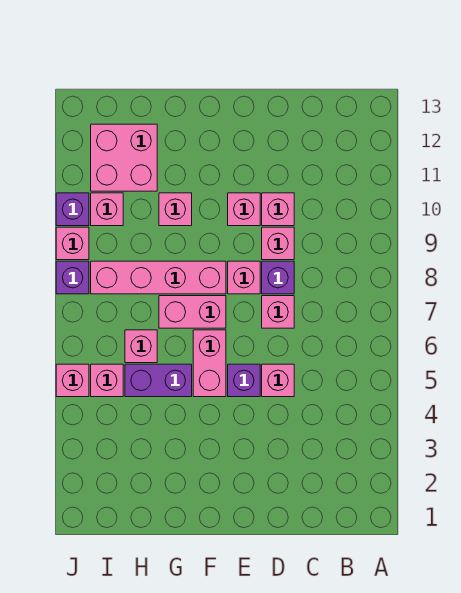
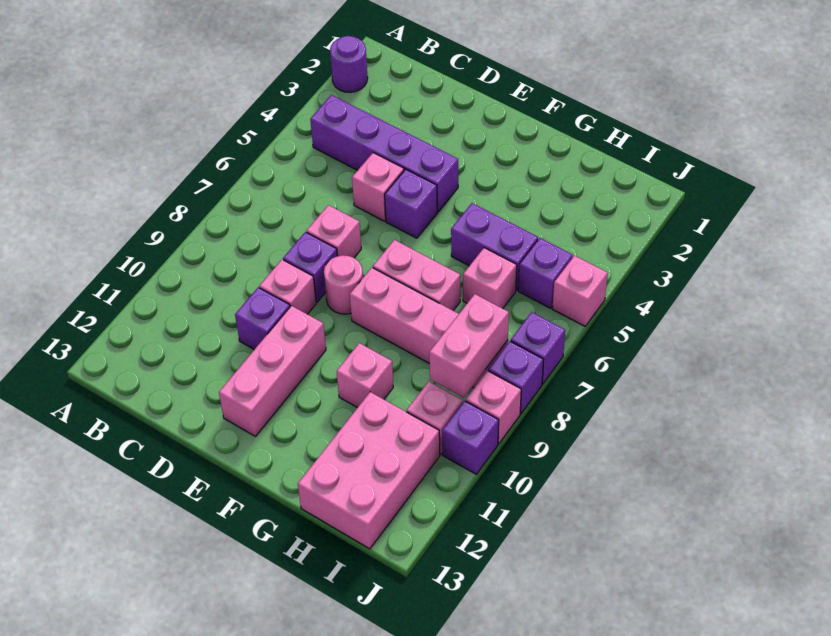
none -> purple 1x1 round brick [330,36,368,92]
none -> purple 1x4 brick [310,95,458,212]
pink 1x1 brick [262,193,294,226] -> purple 1x1 brick [235,287,290,349]
pink 1x1 brick [228,261,260,294] -> pink 1x1 round brick [324,255,363,314]
pink 1x1 brick [228,193,260,226] -> pink 1x3 brick [219,306,326,436]
pink 1x2 brick [193,330,226,397] -> pink 1x2 brick moved to [429,294,509,398]
pink 2x2 brick [91,124,157,191] -> pink 2x3 brick [298,392,440,549]
pink 1x1 brick [91,364,123,397] -> purple 1x1 brick [518,238,573,308]
none -> purple 1x1 brick [511,312,565,384]

